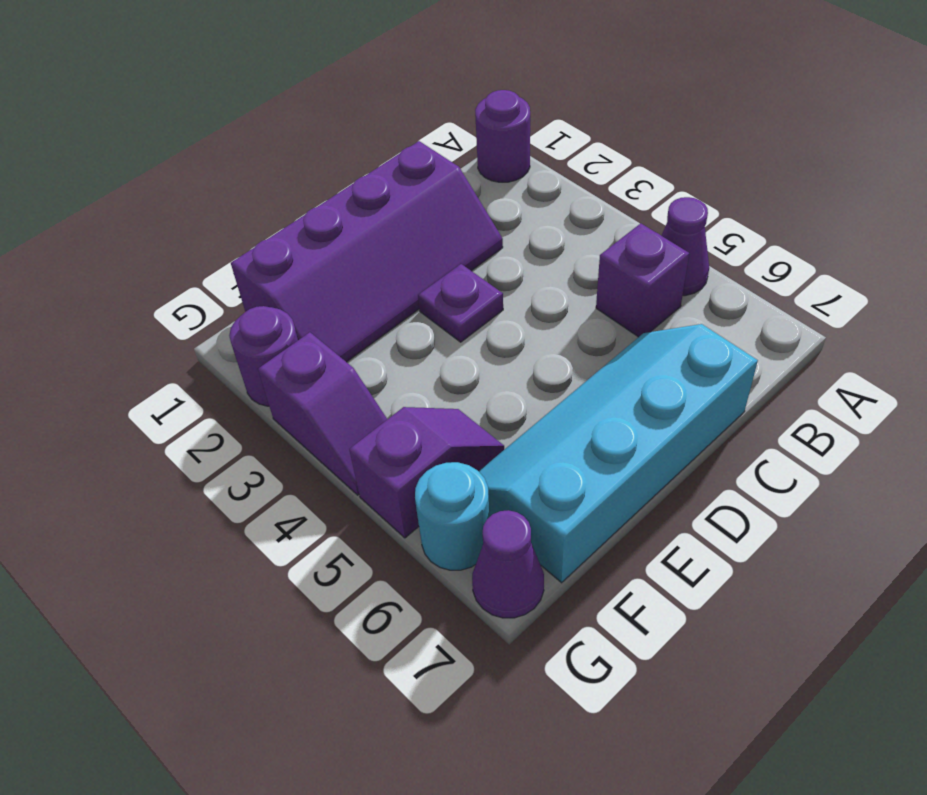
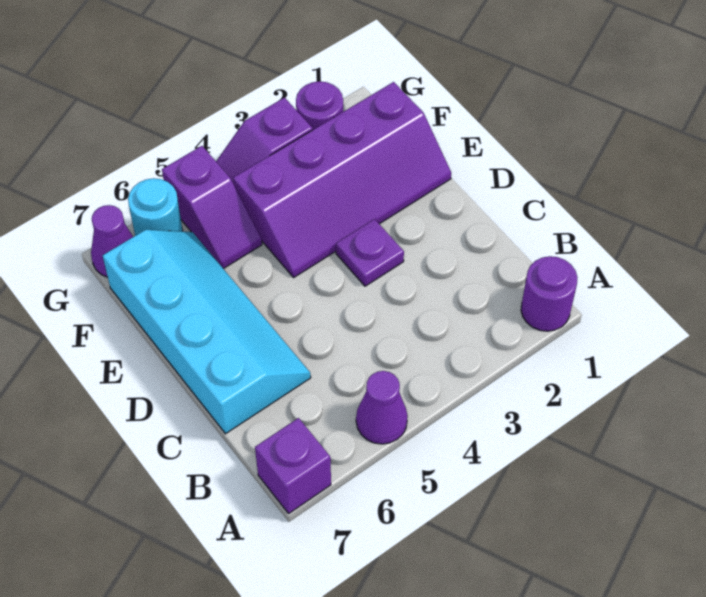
purple 1x1 brick [596,223,689,337] -> purple 1x1 brick moved to [255,418,331,513]
purple 2x4 slope [231,141,503,362] -> purple 2x4 slope turned to [233,82,451,277]

